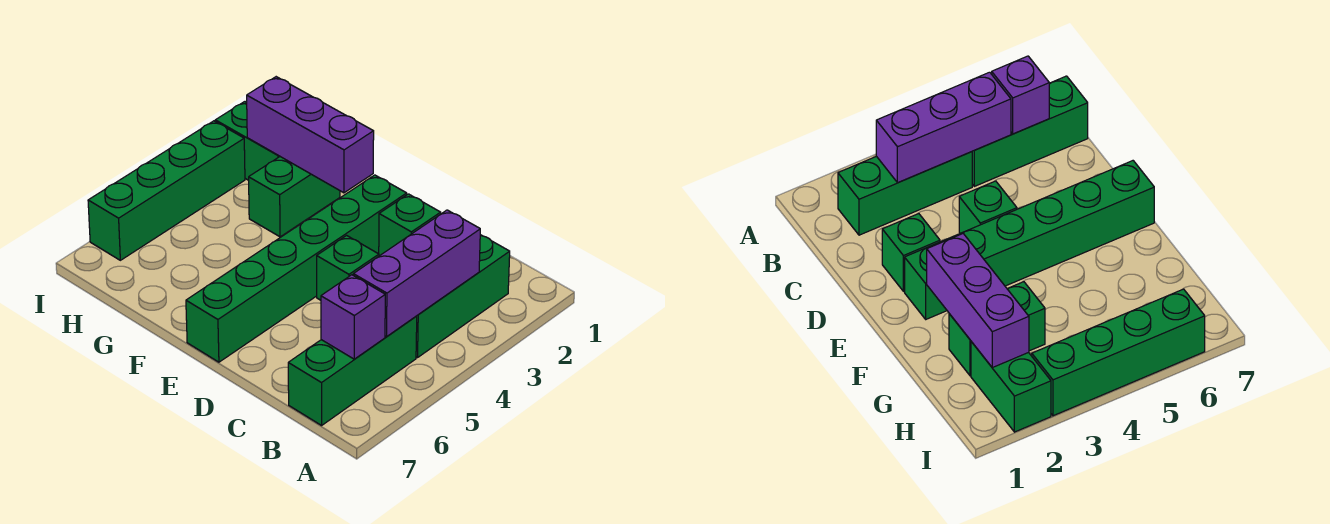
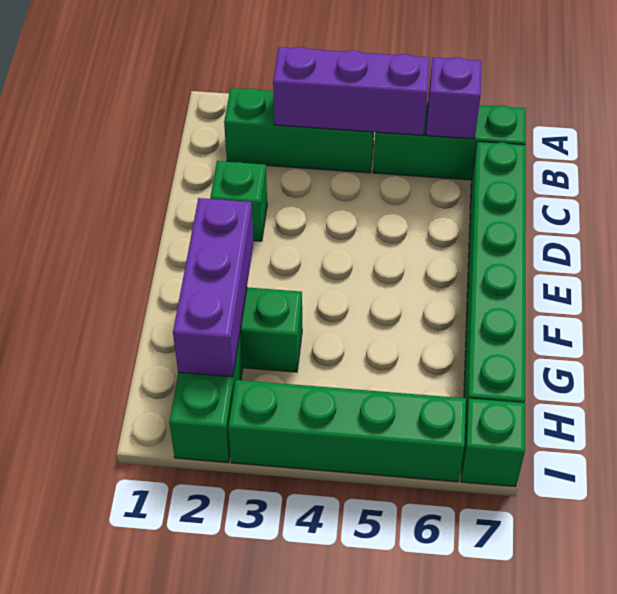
green 1x1 brick [317,236,379,300] -> green 1x1 brick moved to [461,399,525,487]
green 1x6 brick [186,175,407,362] -> green 1x6 brick turned to [464,141,526,418]

